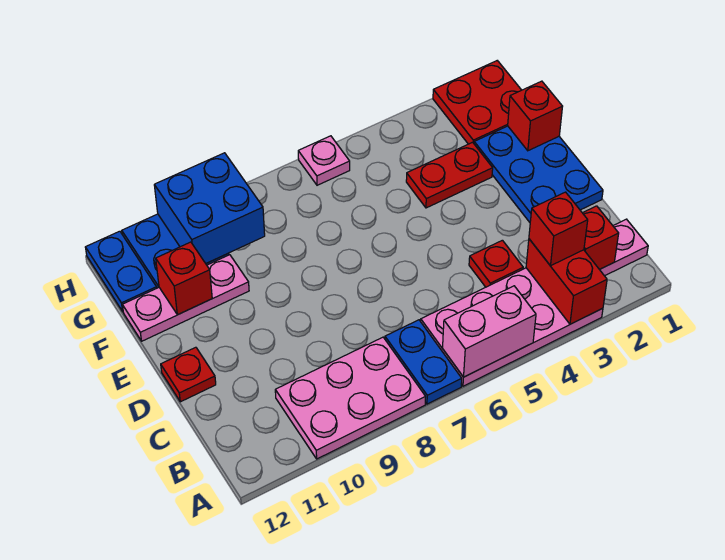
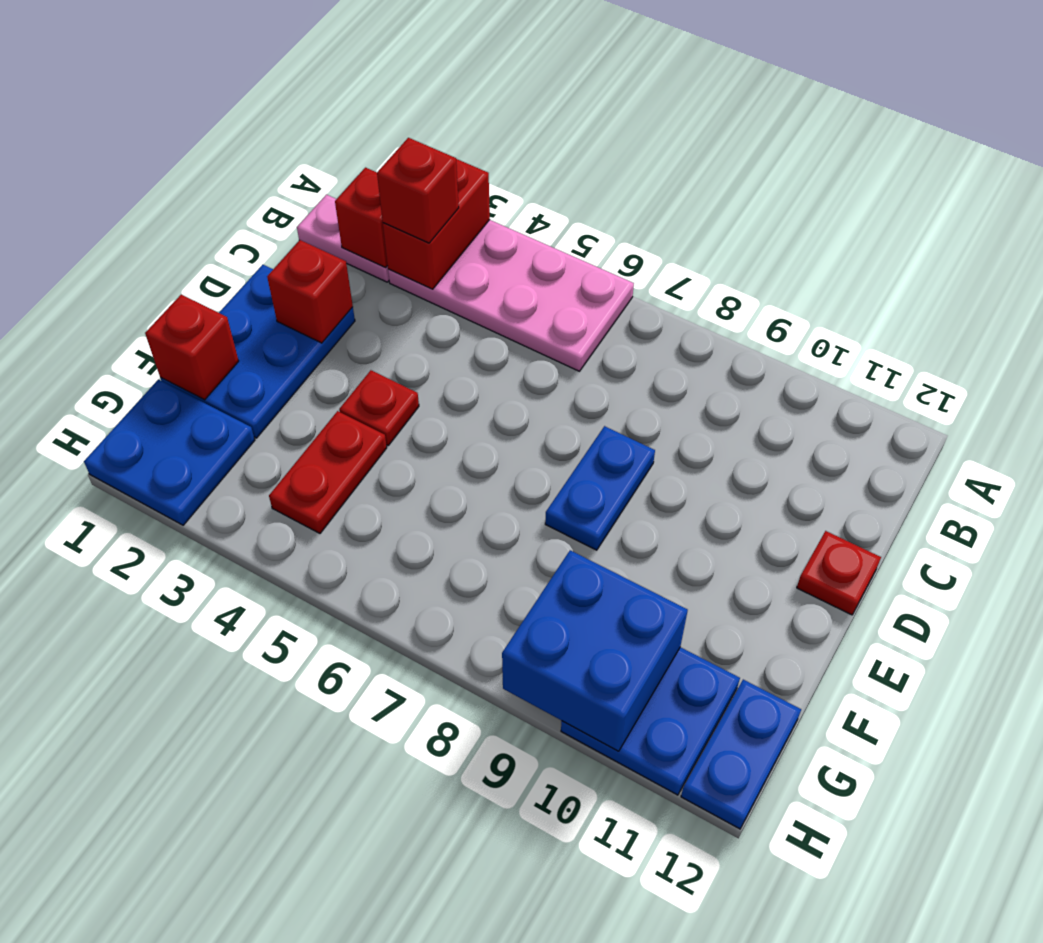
pink 1x2 brick [443,286,536,377] -> none
blue 1x2 plate [385,320,462,404] -> blue 1x2 plate moved to [545,426,655,550]
pink 2x3 plate [275,337,426,459] -> none
red 1x1 plate [469,240,523,287] -> red 1x1 plate moved to [339,370,419,445]
red 1x2 plate [406,142,493,208] -> red 1x2 plate turned to [269,411,387,533]
pink 1x3 plate [122,255,249,341] -> none
red 1x1 brick [156,242,212,315] -> red 1x1 brick moved to [267,240,353,343]
red 2x2 plate [433,61,521,144] -> blue 2x2 plate [84,380,255,525]
pink 1x1 plate [298,136,350,185] -> none

